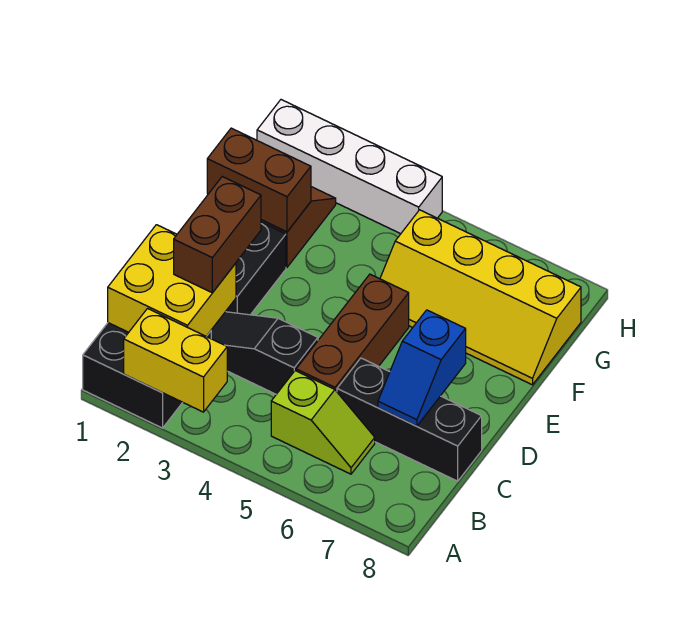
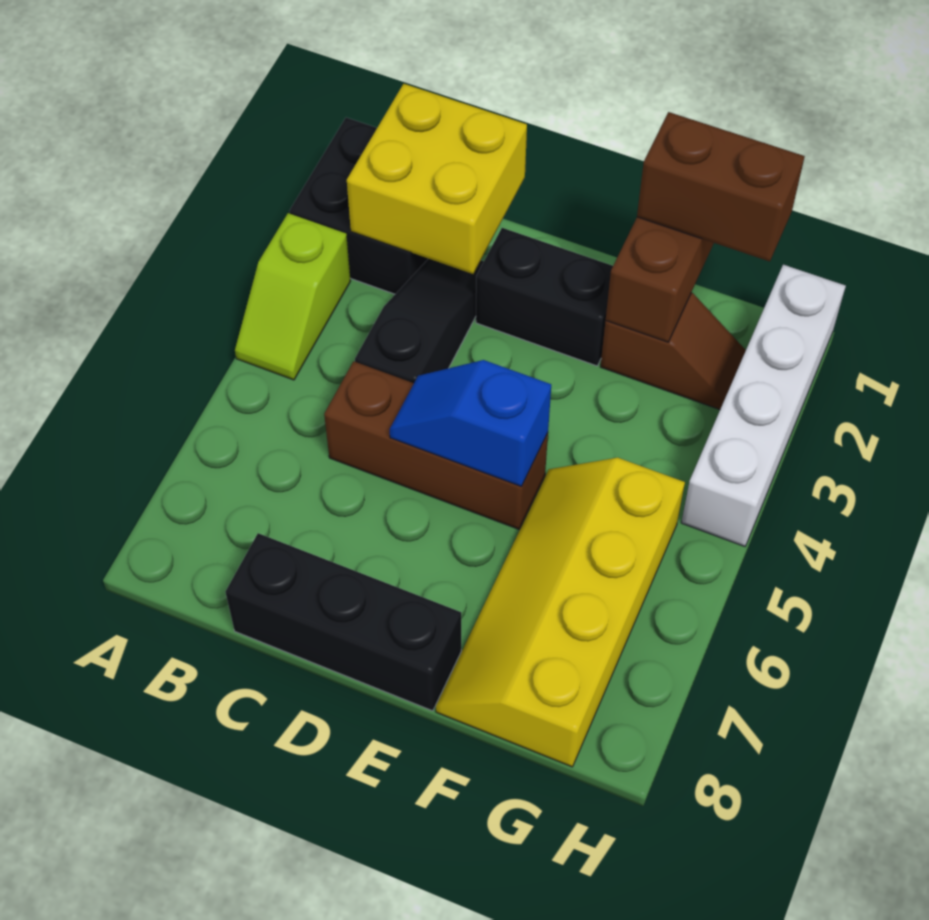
yellow 1x2 brick [124,309,227,412] -> none
lime 1x2 slope [271,371,375,474] -> lime 1x2 slope moved to [235,213,351,380]
brown 1x2 brick [174,177,261,293] -> brown 1x2 brick moved to [637,112,805,261]
black 1x3 brick [337,358,482,481] -> black 1x3 brick turned to [225,533,461,711]
blue 1x2 slope [378,310,466,426] -> blue 1x2 slope moved to [390,360,551,487]

